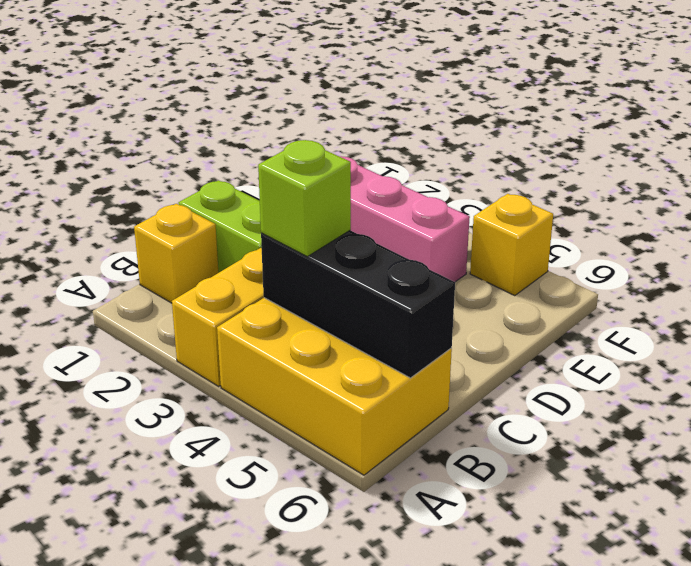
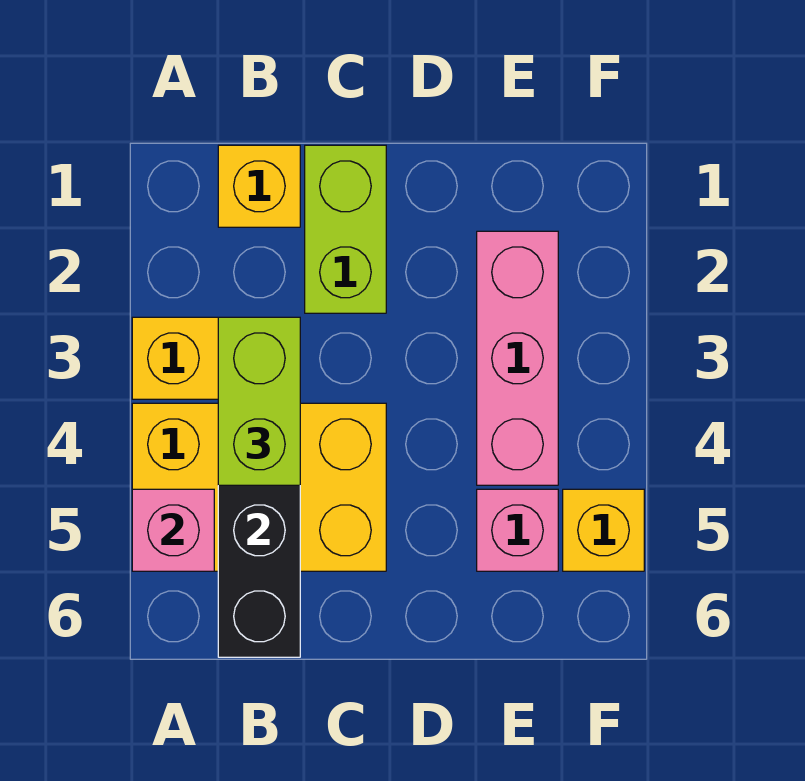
yellow 2x3 brick [217,298,452,475] -> yellow 2x3 brick turned to [132,403,386,571]
none -> pink 1x1 brick [132,489,214,571]
lime 1x1 brick [258,140,351,257] -> lime 1x2 brick [218,317,300,485]
none -> pink 1x1 brick [477,489,558,571]

